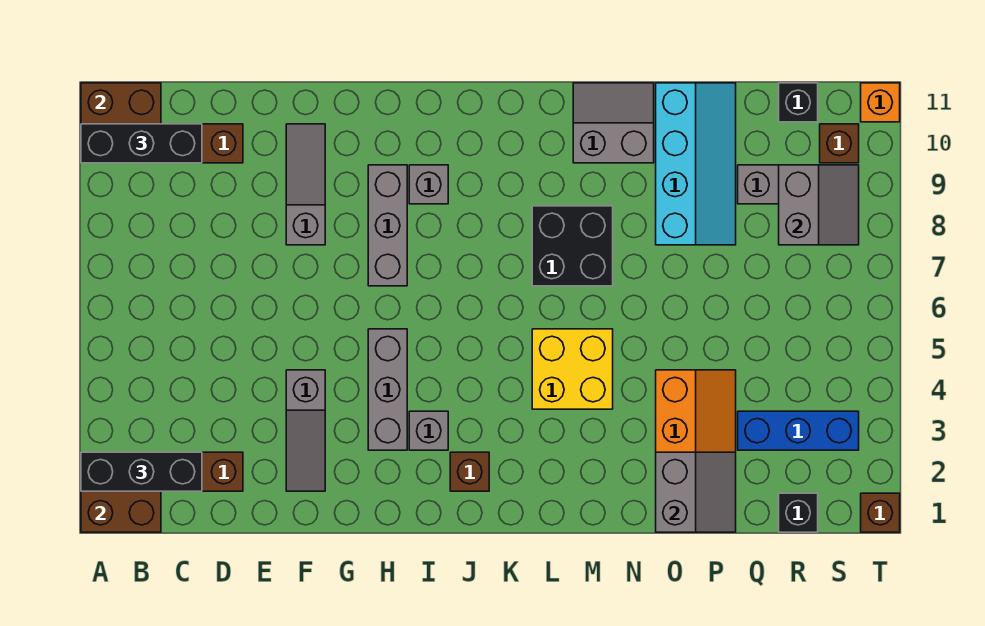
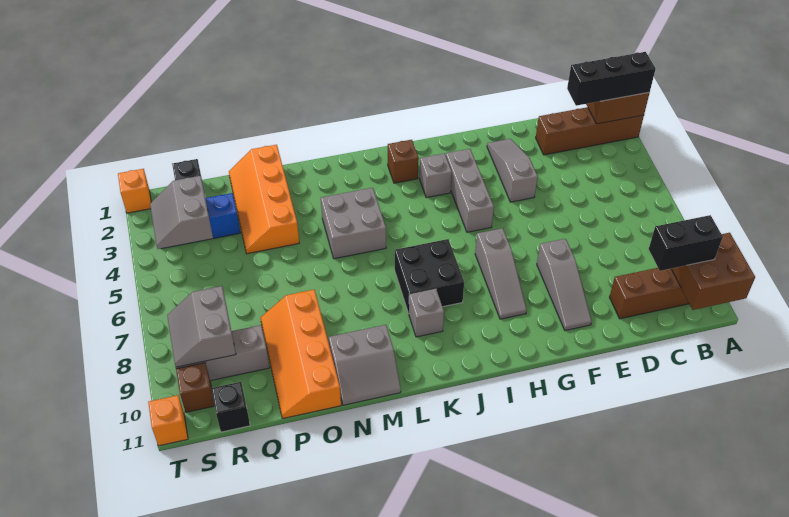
black 1x3 brick [81,124,202,163] -> black 1x2 brick [649,215,723,271]
grey 1x3 brick [368,165,407,286] -> grey 1x3 slope [475,228,527,319]
grey 1x1 brick [409,165,448,204] -> grey 1x1 brick moved to [409,289,444,337]
yellow 2x2 brick [532,329,613,409] -> grey 2x2 brick [321,188,386,259]
black 2x2 brick [532,206,613,286] -> black 2x2 brick moved to [395,239,464,313]
grey 2x2 slope [656,452,736,532] -> grey 2x2 slope moved to [150,176,213,249]
cyan 2x4 slope [656,83,736,245] -> orange 2x4 slope [261,290,341,418]
brown 1x1 brick [861,493,900,532] -> orange 1x1 brick [118,169,151,213]

